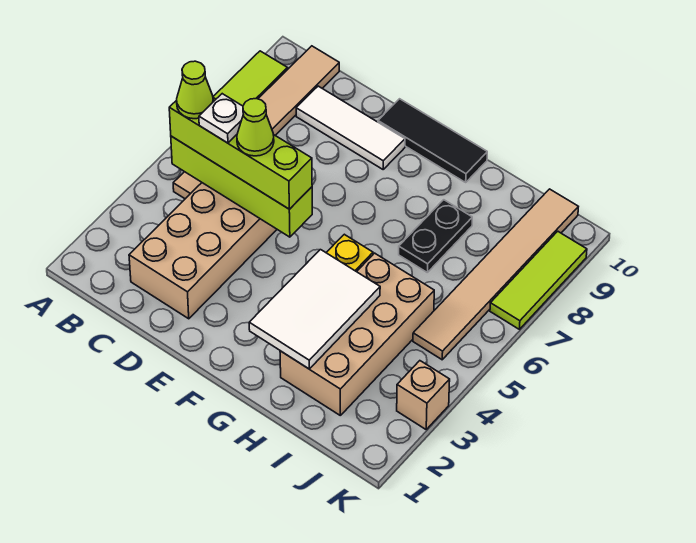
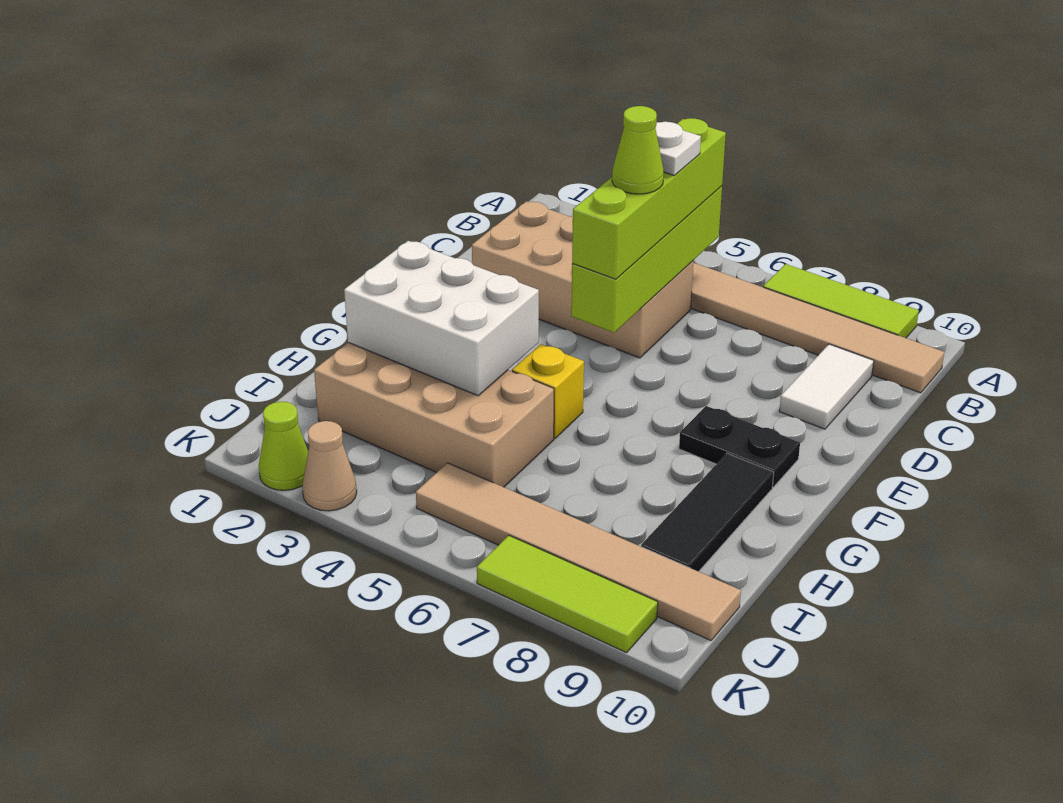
lime 1x1 cone [177,61,213,119] -> lime 1x1 cone moved to [259,402,308,490]
white 1x3 tile [296,86,405,169] -> white 1x2 tile [779,344,874,429]
black 1x3 tile [378,99,487,182] -> black 1x3 tile moved to [641,453,774,572]
white 2x3 tile [249,250,380,369] -> white 2x3 brick [344,241,539,396]
black 1x2 plate [399,200,472,272] -> black 1x2 plate moved to [679,406,800,487]
tan 1x1 brick [397,361,450,429] -> tan 1x1 cone [302,421,357,511]

